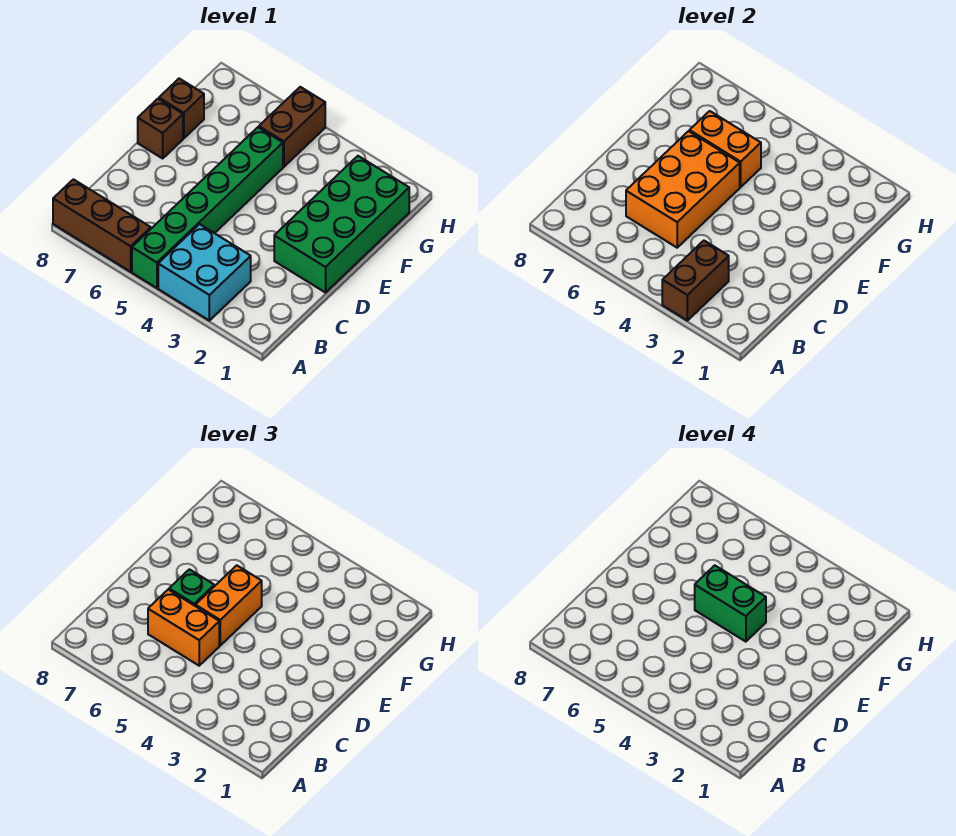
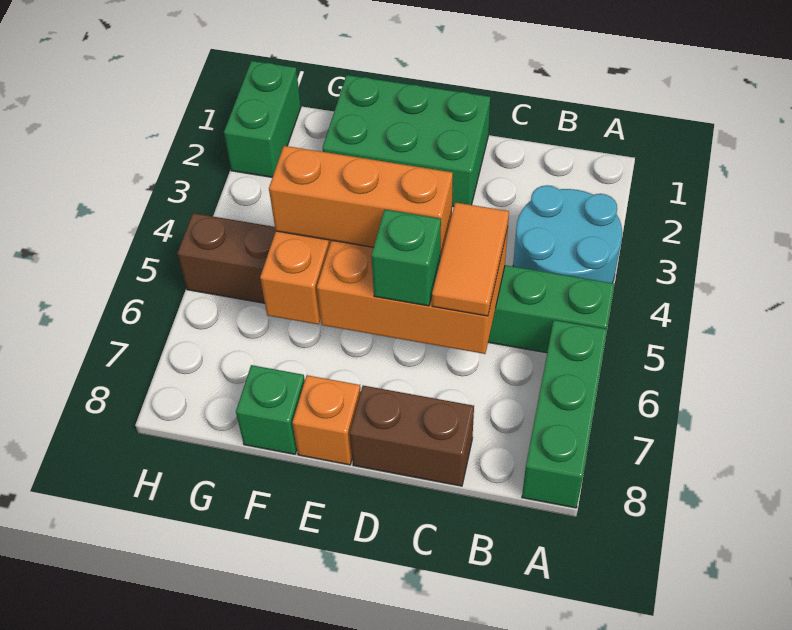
cyan 2x2 brick [158,224,251,320] -> cyan 2x2 round brick [513,185,622,283]
brown 1x2 brick [662,241,729,320] -> brown 1x2 brick moved to [350,386,474,486]
brown 1x3 brick [53,179,151,272] -> green 1x3 brick [522,320,607,508]
orange 1x2 brick [148,590,219,666] -> orange 1x2 tile [432,202,509,316]
green 2x4 brick [274,156,409,293] -> green 2x3 brick [323,75,490,207]
orange 1x2 brick [195,565,262,645] -> orange 1x3 brick [269,146,453,256]
green 1x2 brick [695,565,766,642] -> green 1x2 brick moved to [224,61,301,177]
brown 1x1 brick [138,99,183,158] -> orange 1x1 brick [292,375,361,465]
brown 1x1 brick [159,79,204,138] -> green 1x1 brick [236,365,305,454]

